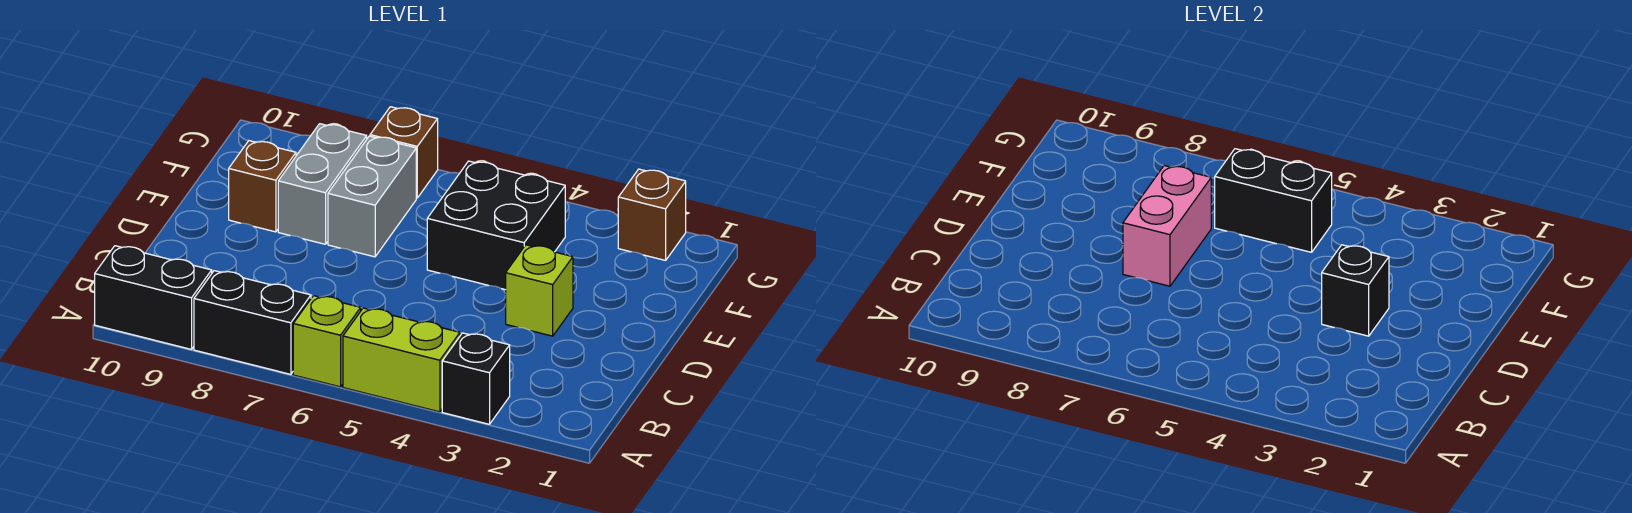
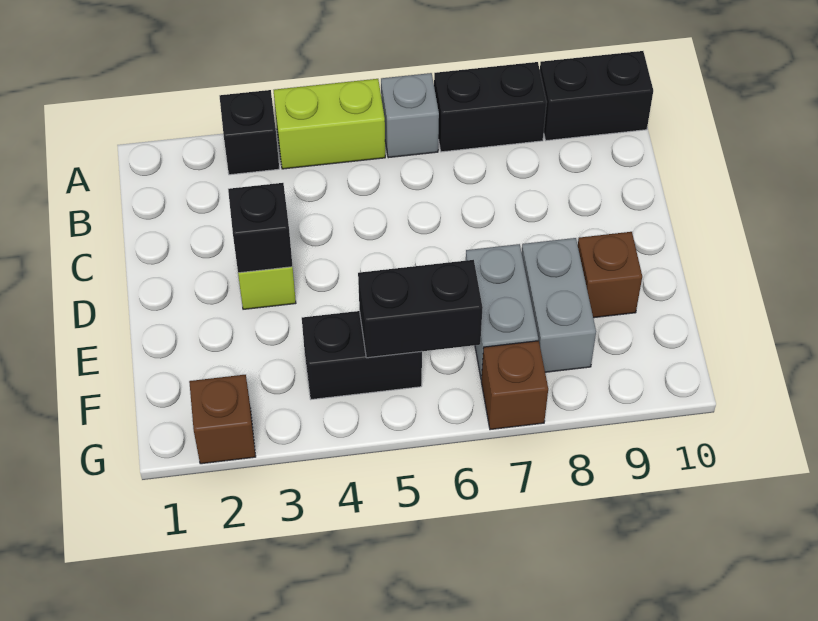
lime 1x1 brick [293,296,361,387] -> grey 1x1 brick [381,73,439,158]
pink 1x2 brick [1123,166,1211,286] -> none
black 2x2 brick [427,161,565,290] -> black 1x2 brick [302,311,422,399]

